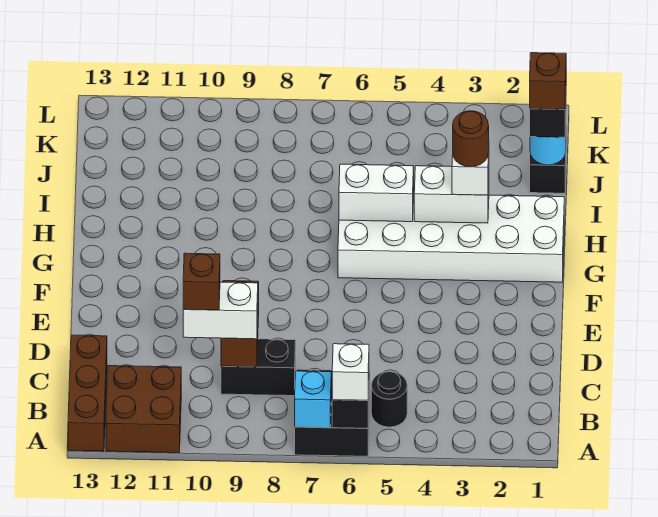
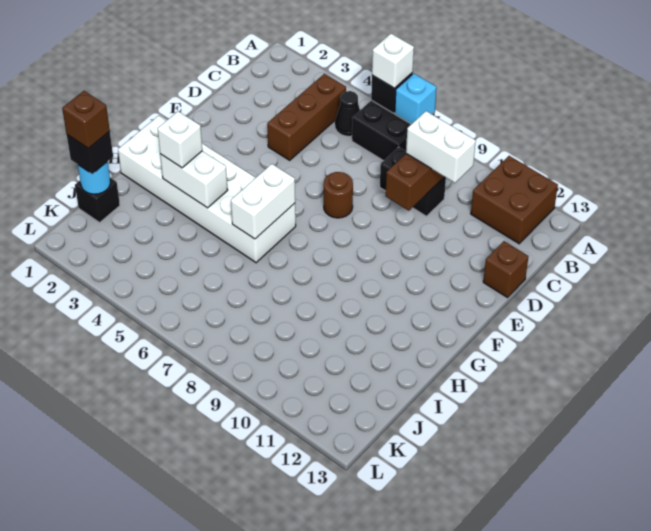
brown 1x3 brick [68,335,107,451] -> brown 1x3 brick moved to [267,74,346,160]
black 1x1 round brick [371,371,407,427] -> black 1x1 cone [335,91,360,136]
brown 1x1 brick [183,253,220,310] -> brown 1x1 brick moved to [483,241,529,298]
brown 1x1 round brick [453,111,489,167] -> brown 1x1 round brick moved to [324,172,353,218]
white 1x2 brick [339,164,414,222] -> white 1x2 brick turned to [231,164,295,239]

